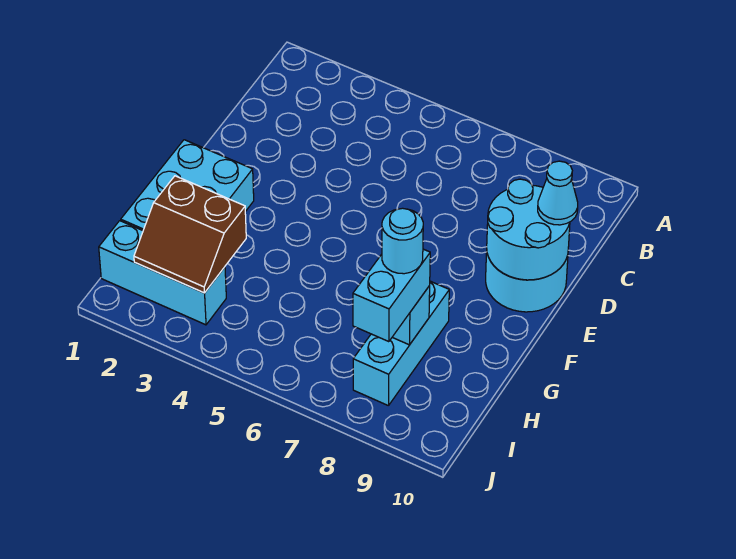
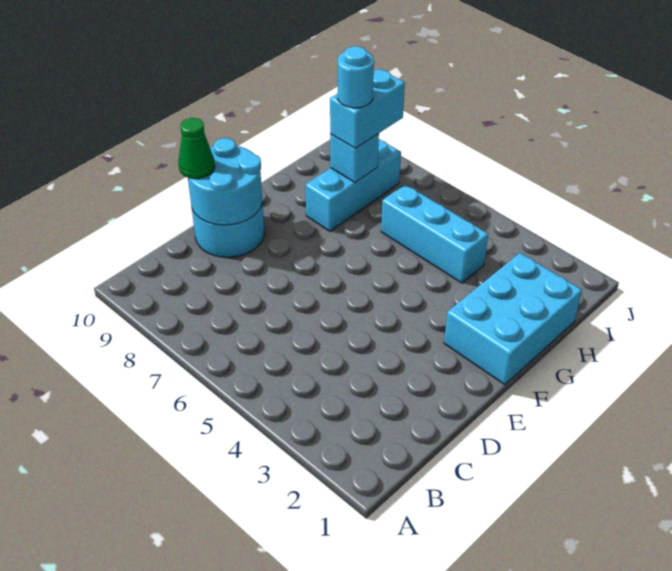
cyan 1x1 cone [538,161,578,225] -> green 1x1 cone [178,118,215,179]
brown 2x2 slope [134,176,246,293] -> none
cyan 1x3 brick [99,221,226,325] -> cyan 1x3 brick moved to [381,184,488,283]

